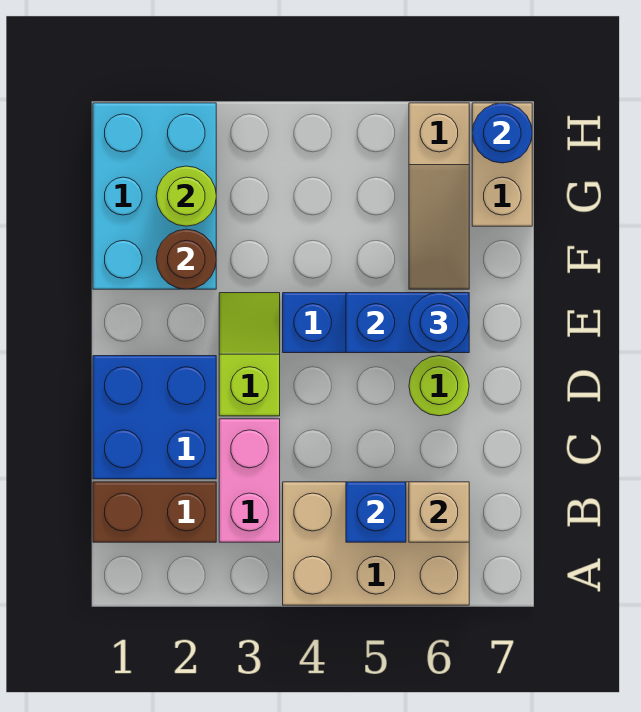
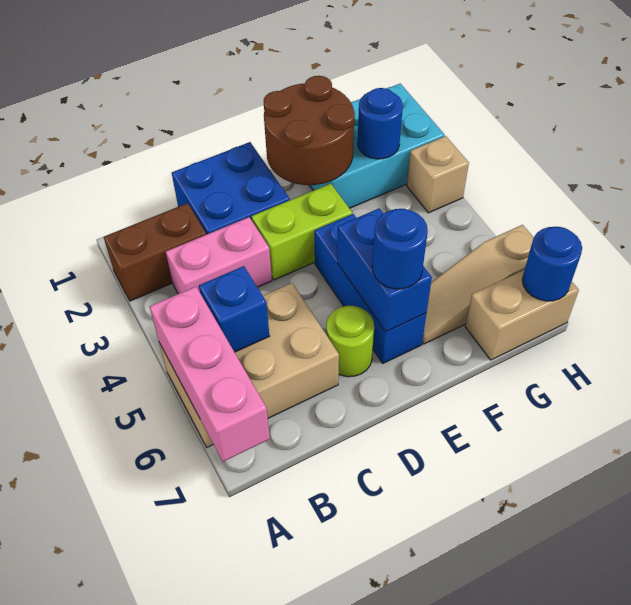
tan 2x3 brick [283,482,469,605] -> tan 2x3 brick turned to [159,283,339,447]
none -> pink 1x3 brick [150,287,270,462]
brown 1x2 brick [93,482,216,542] -> brown 1x2 brick turned to [104,203,206,301]
tan 1x1 brick [409,482,469,542] -> tan 1x1 brick moved to [407,136,469,213]
lime 1x2 slope [219,293,280,416] -> lime 1x2 brick [251,184,352,280]
brown 1x1 round brick [156,229,216,289] -> brown 2x2 round brick [264,76,355,185]
lime 1x1 round brick [156,166,216,226] -> blue 1x1 round brick [358,88,403,159]

